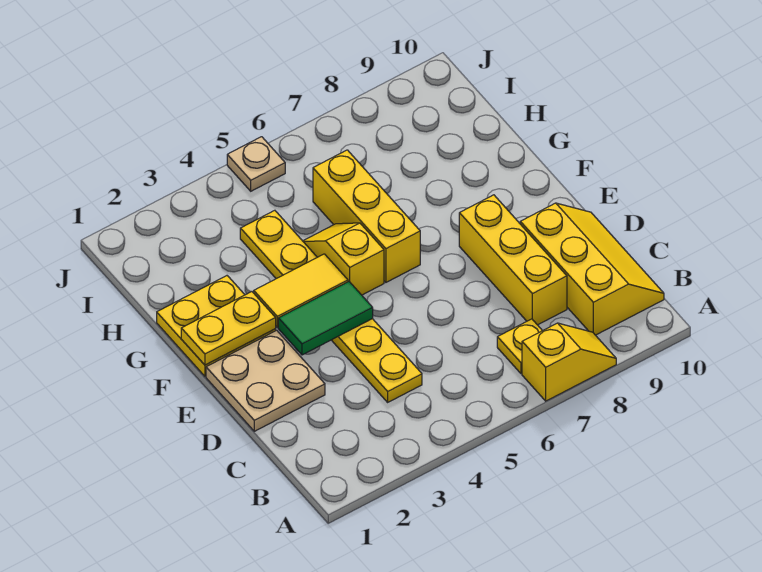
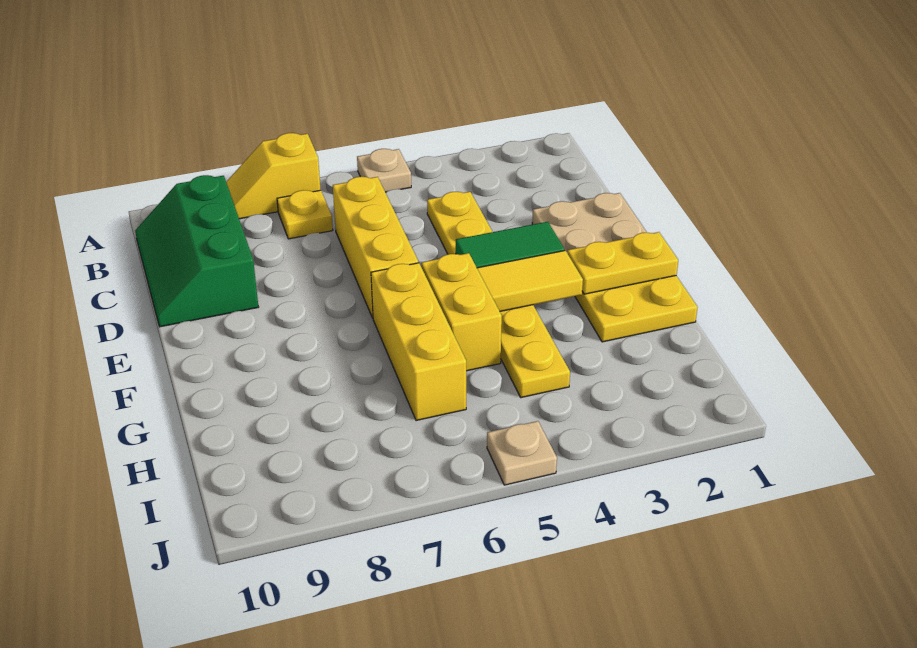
none -> tan 1x1 plate [357,149,411,192]
yellow 2x3 slope [520,203,664,335] -> green 2x3 slope [135,175,258,327]
yellow 1x3 brick [459,195,567,325] -> yellow 1x3 brick moved to [333,177,418,318]
yellow 1x2 slope [303,223,384,295] -> yellow 1x2 brick [422,253,502,371]

